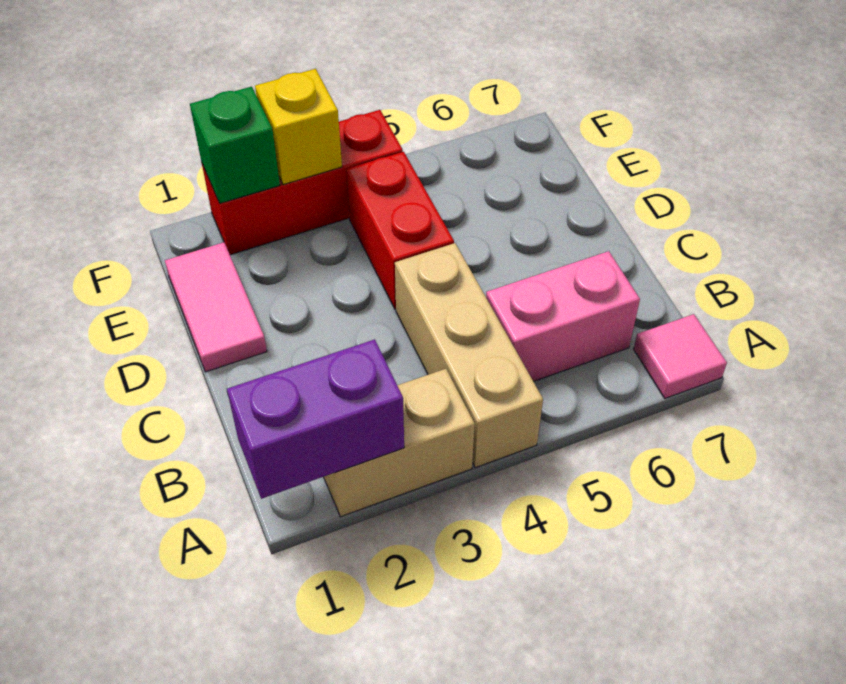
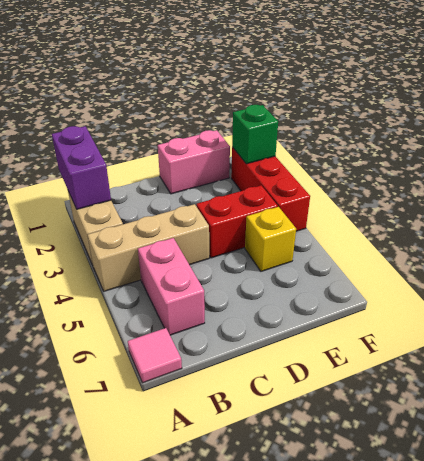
pink 1x2 tile [165,242,267,372] -> pink 1x2 brick [158,130,230,194]
yellow 1x1 brick [255,69,342,185] -> yellow 1x1 brick moved to [245,207,296,271]

